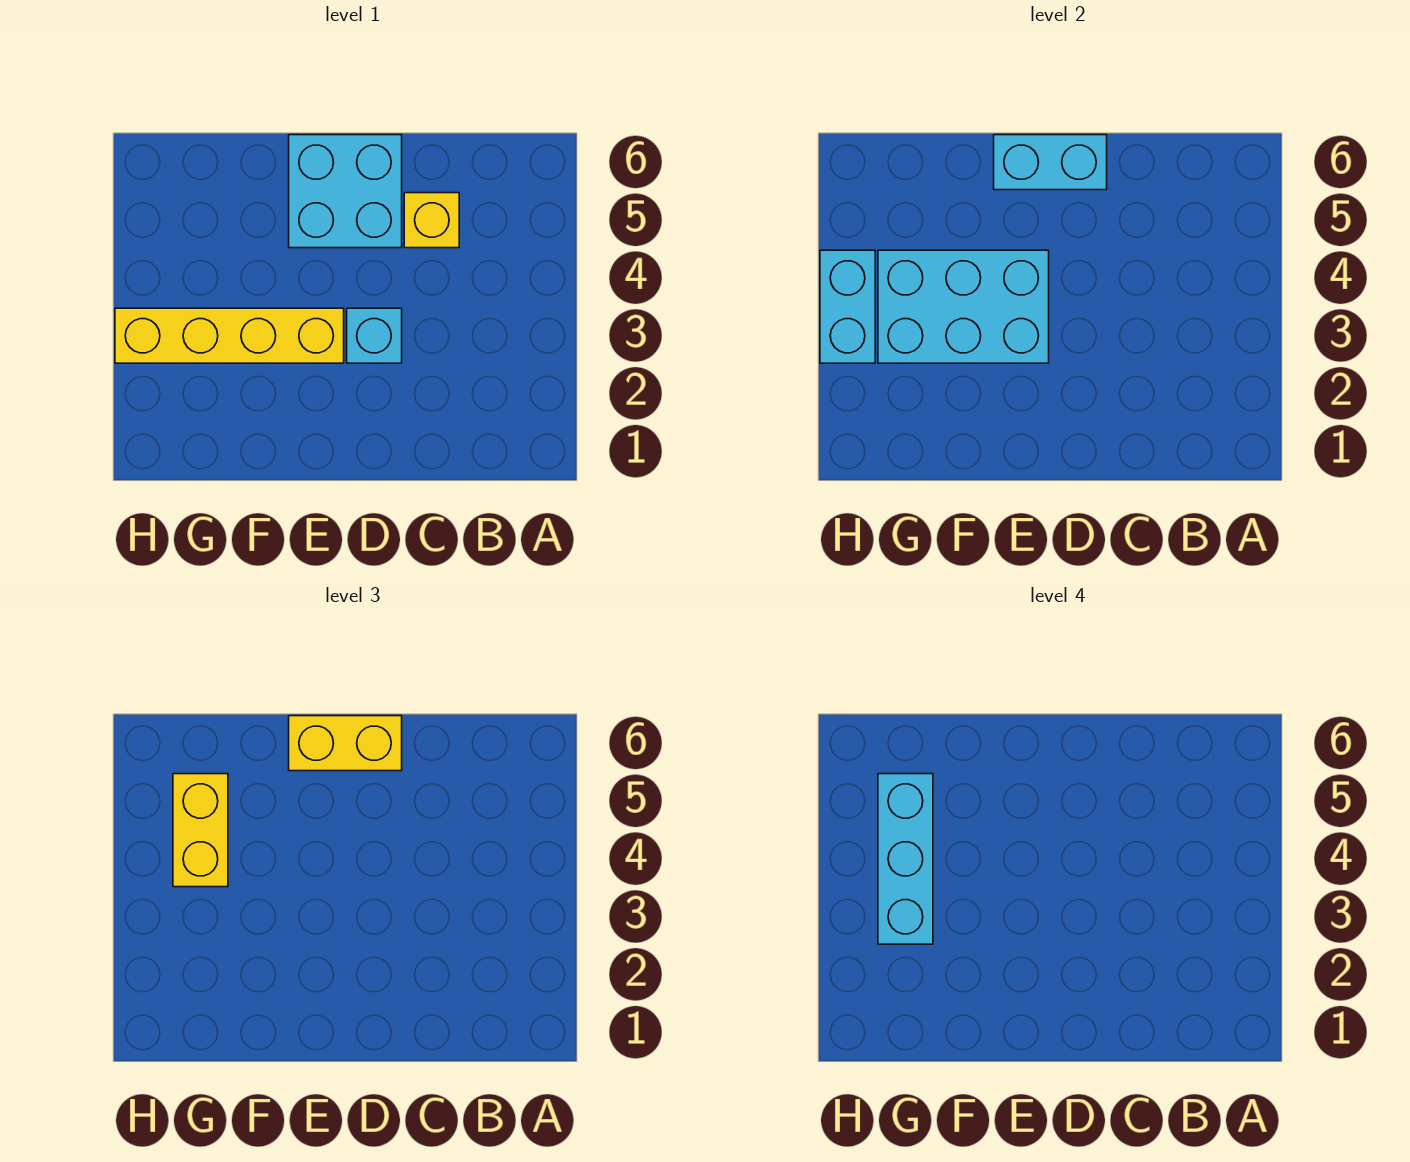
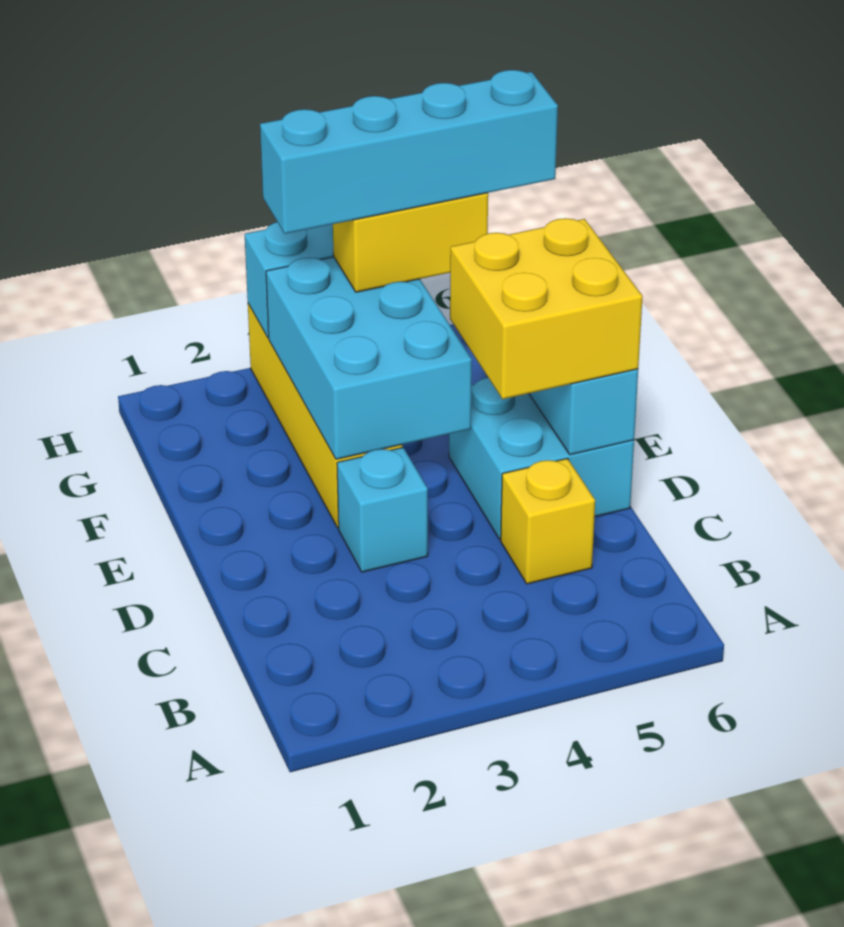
yellow 1x2 brick [289,716,402,771] -> yellow 2x2 brick [450,218,643,399]
cyan 1x3 brick [878,774,933,944] -> cyan 1x4 brick [260,70,558,234]

